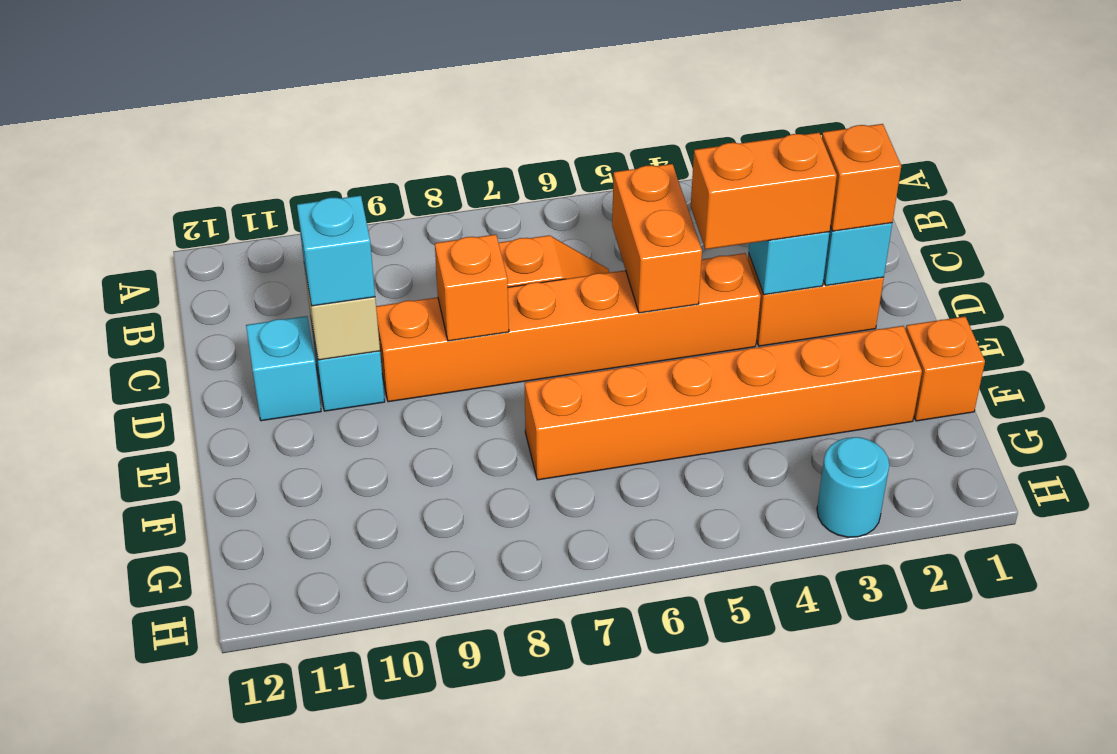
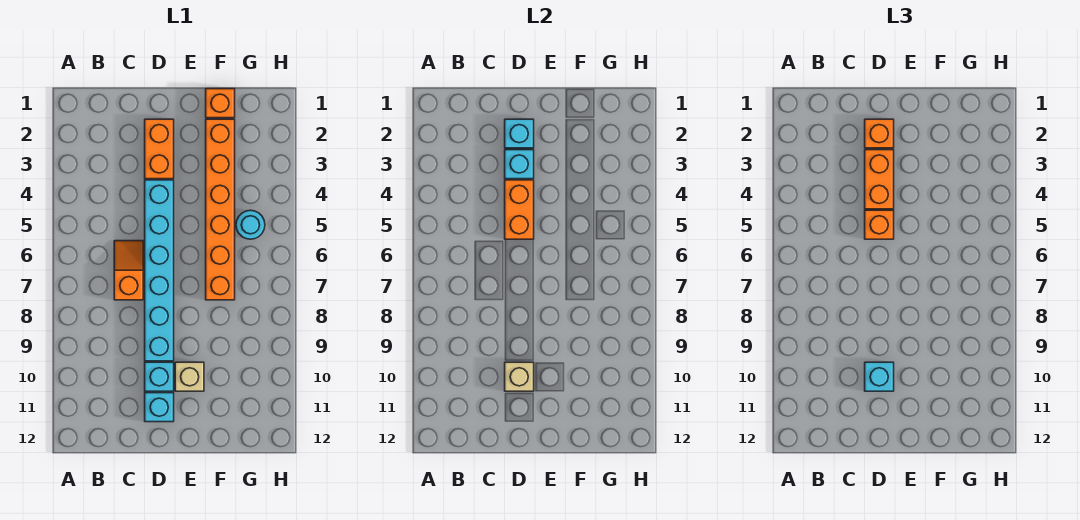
orange 1x2 brick [612,164,702,313] -> orange 1x2 brick turned to [505,180,534,239]
orange 1x6 brick [376,253,761,402] -> cyan 1x6 brick [145,180,174,361]
orange 1x1 brick [435,234,509,341] -> orange 1x1 brick moved to [865,210,894,239]
none -> tan 1x1 brick [175,362,204,391]
cyan 1x1 round brick [817,437,889,537] -> cyan 1x1 round brick moved to [236,210,265,239]

